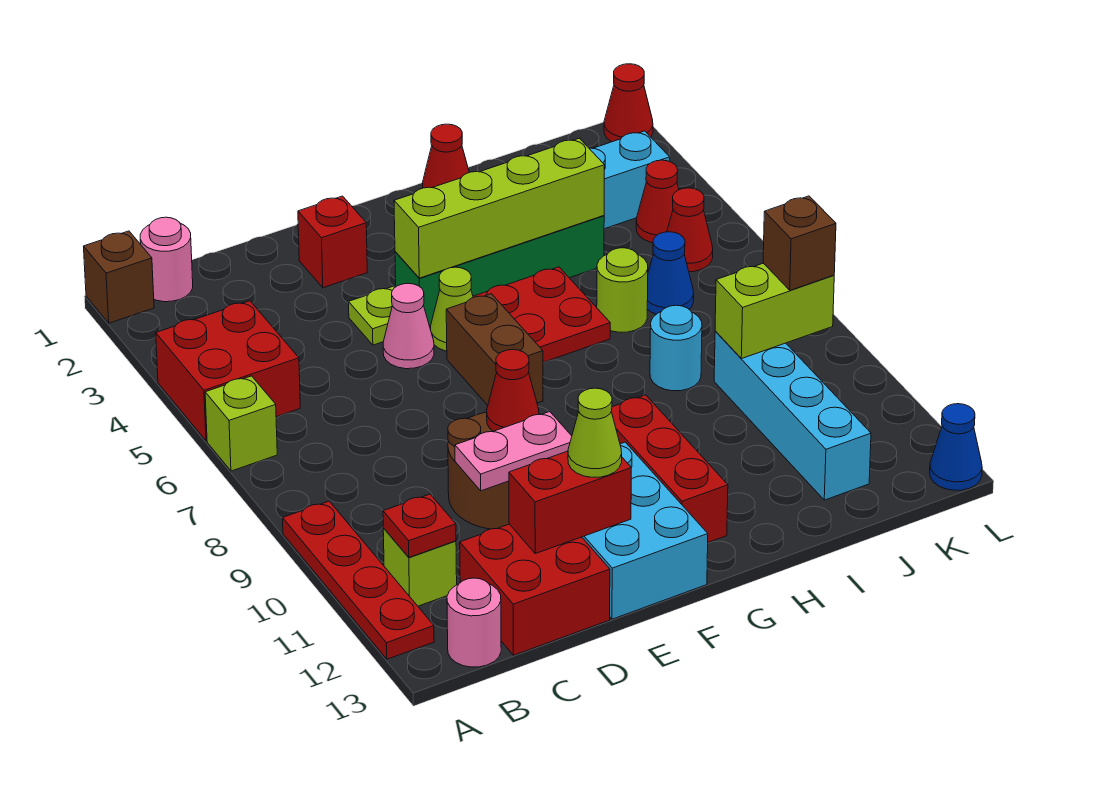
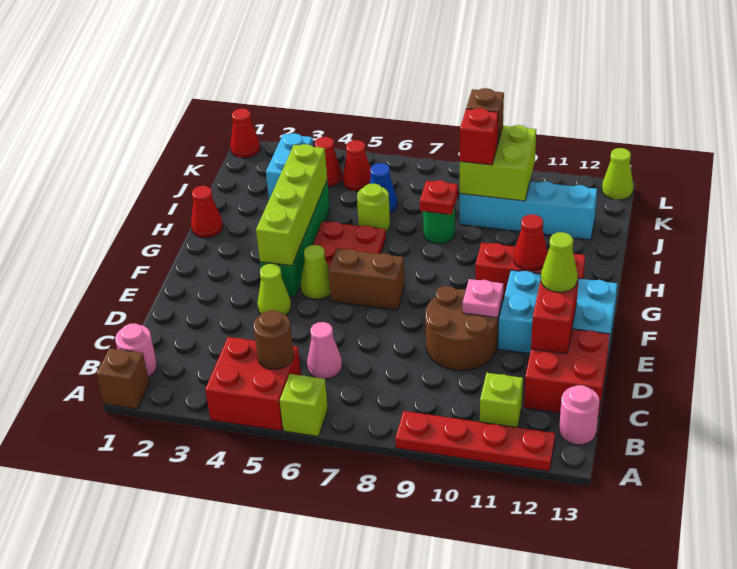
none -> brown 1x1 round brick [253,310,294,369]
red 1x1 plate [383,494,456,557] -> red 1x1 plate moved to [420,180,458,215]
pink 1x2 plate [455,412,572,491] -> pink 1x1 plate [463,279,504,318]
red 1x1 brick [298,196,367,288] -> red 1x1 brick moved to [460,108,498,165]
lime 1x1 plate [349,286,395,345] -> lime 1x1 cone [257,263,291,315]
pink 1x1 cone [383,283,434,369] -> pink 1x1 cone moved to [307,322,342,379]
red 1x1 cone [487,350,539,431] -> red 1x1 cone moved to [514,214,548,271]
cyan 1x1 round brick [650,305,702,391] -> green 1x1 round brick [423,206,455,244]
lime 1x2 brick [715,263,834,359] -> lime 2x2 brick [460,125,536,201]
blue 1x1 cone [930,404,982,490] -> lime 1x1 cone [602,148,633,200]

